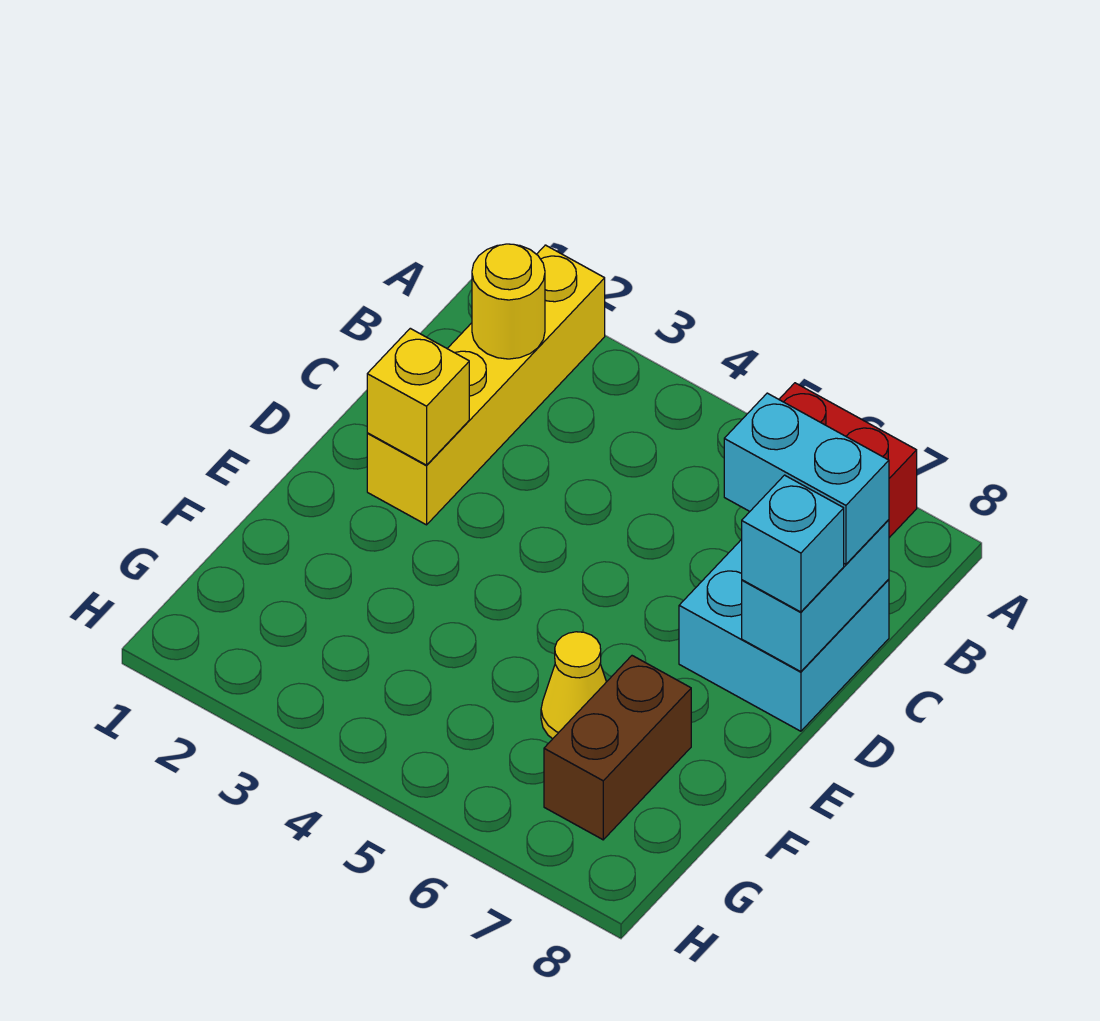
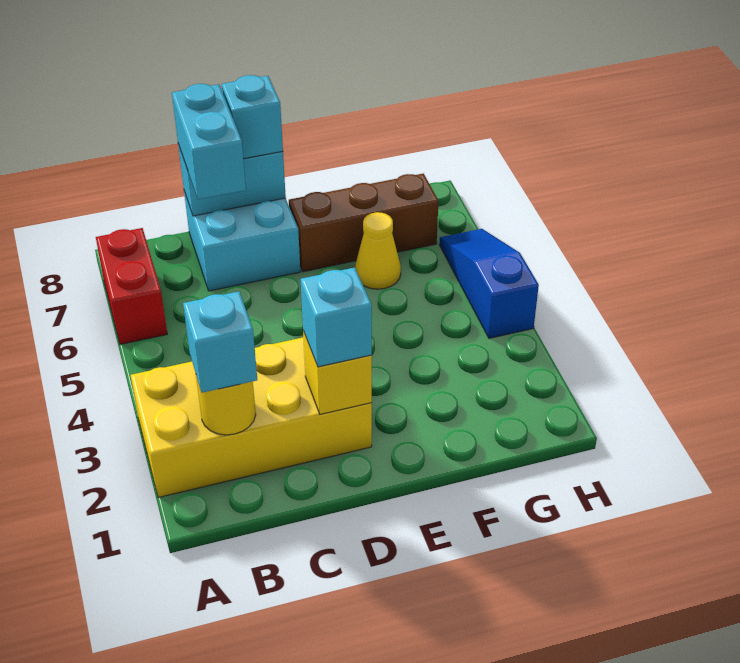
yellow 1x4 brick [367,245,605,525] -> yellow 2x4 brick [131,338,372,497]
none -> cyan 1x1 brick [183,292,257,393]
none -> cyan 1x1 brick [301,268,372,367]
brown 1x2 brick [544,656,691,840] -> brown 1x3 brick [289,174,438,272]
none -> blue 1x3 slope [439,229,539,338]

